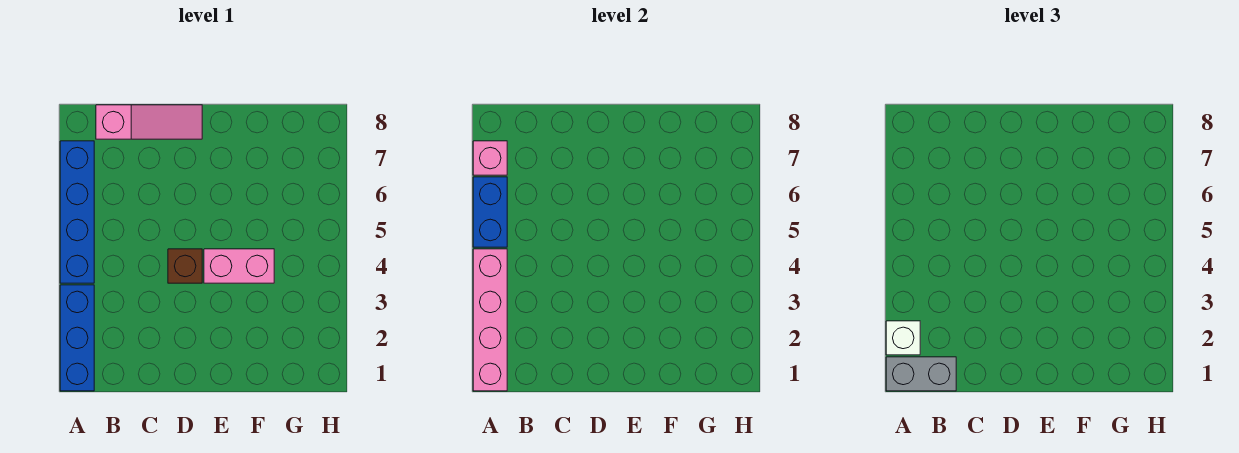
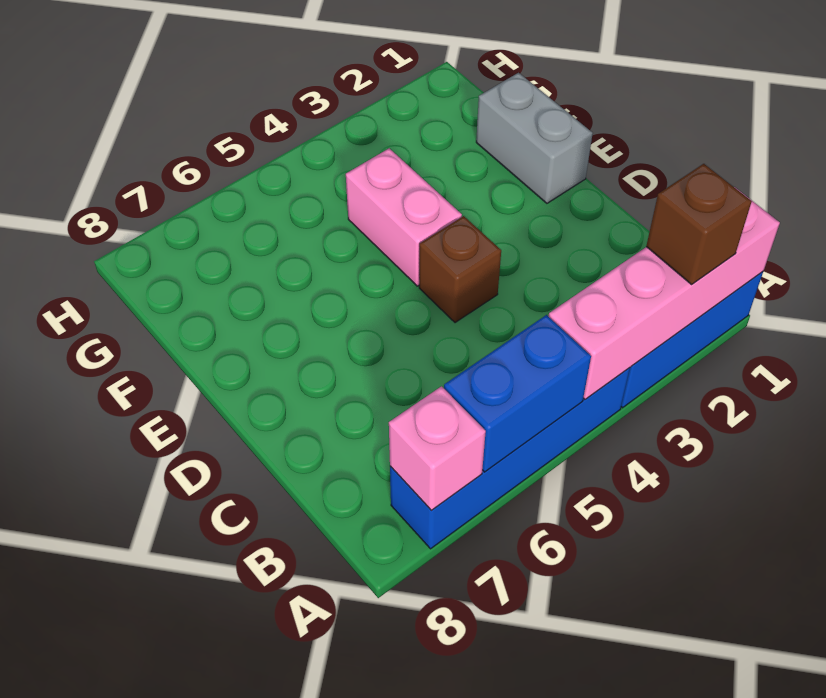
grey 1x2 brick [886,357,956,391] -> grey 1x2 brick moved to [476,73,593,203]
white 1x1 brick [886,321,920,355] -> brown 1x1 brick [646,164,752,284]
pink 1x3 slope [96,105,202,139] -> none

